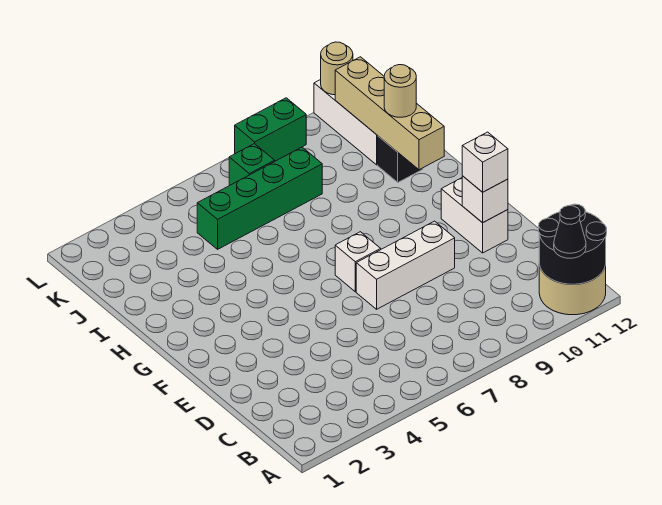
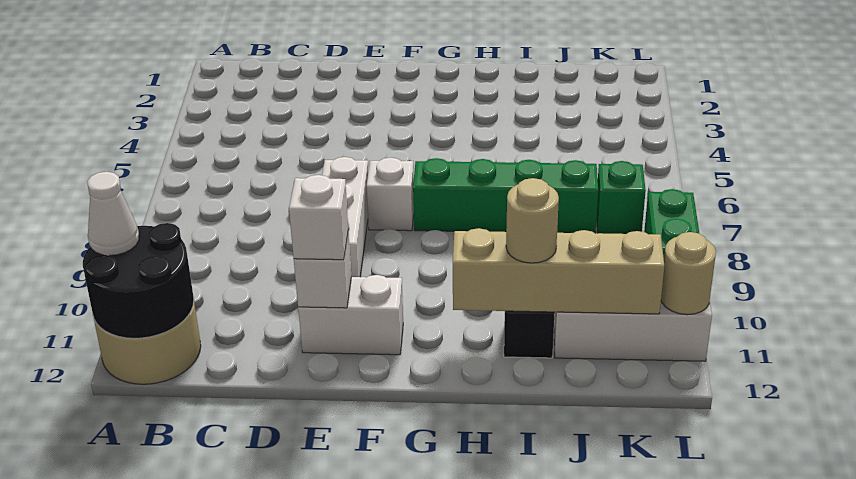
black 1x1 cone [554,206,586,258] -> white 1x1 cone [87,172,139,255]
green 1x4 brick [197,147,322,249] -> green 1x4 brick turned to [413,158,598,233]

